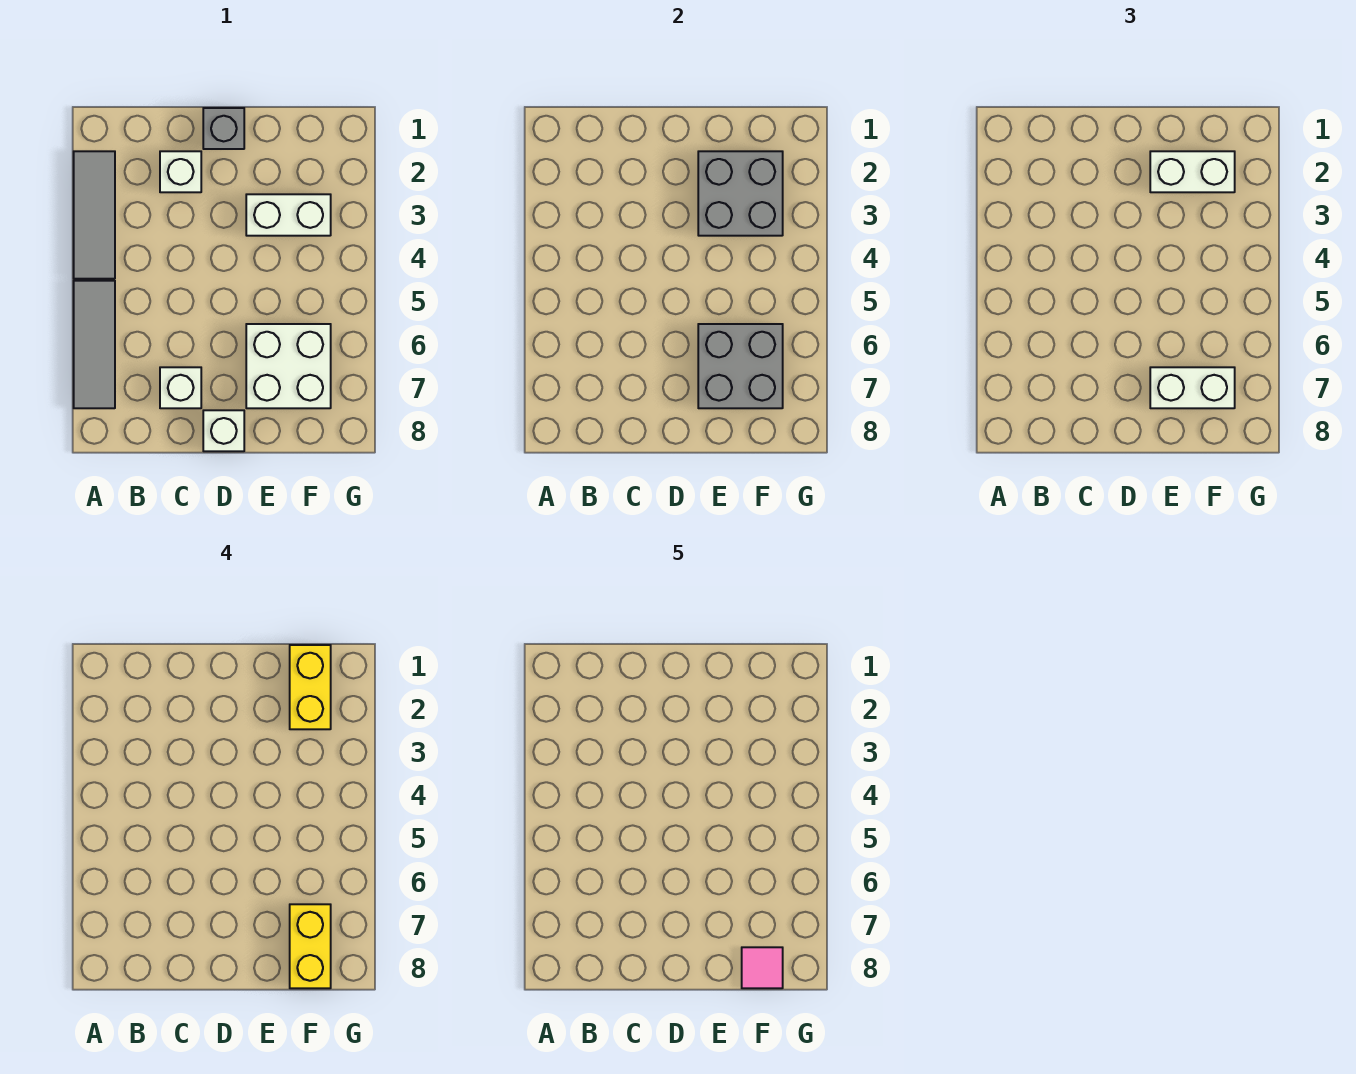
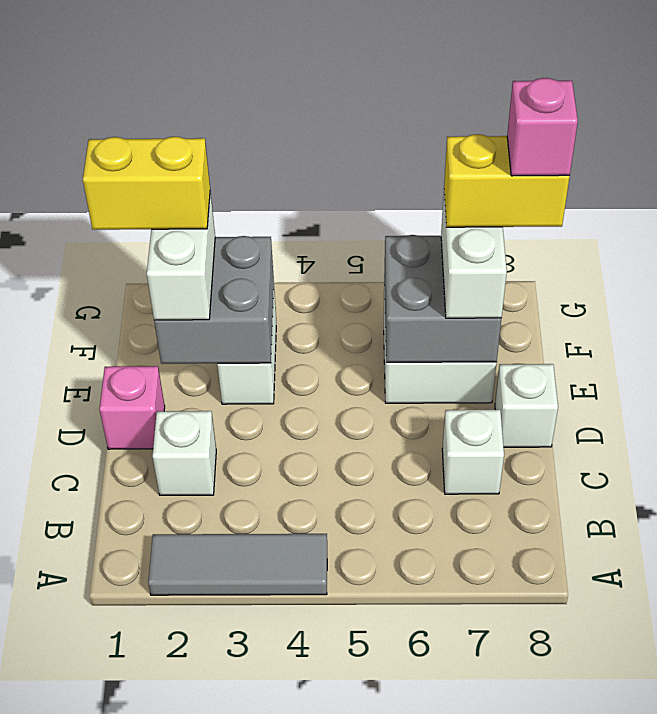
grey 1x3 tile [74,281,115,408] -> none
grey 1x1 brick [203,108,244,149] -> pink 1x1 brick [99,366,165,449]
pink 1x1 tile [742,947,783,988] -> pink 1x1 brick [507,78,578,176]

